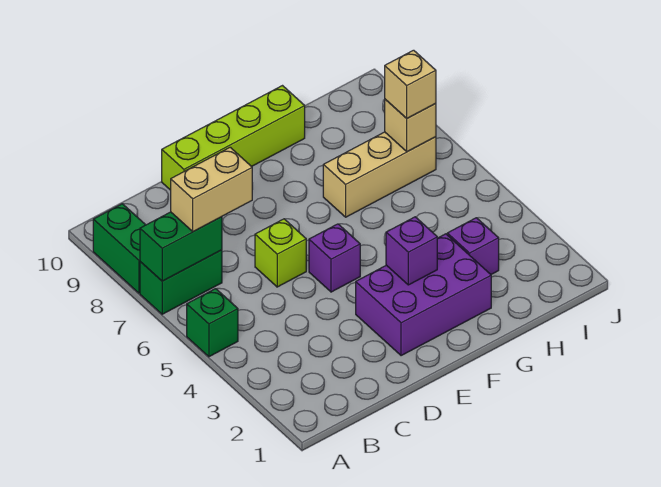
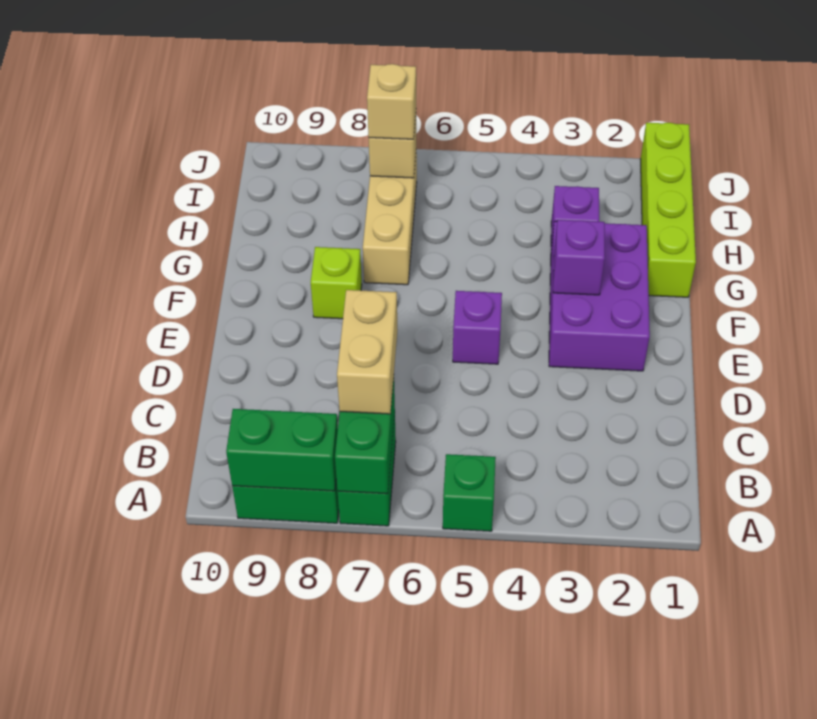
none -> green 1x2 brick [226,409,338,491]
lime 1x1 brick [255,219,306,287] -> lime 1x1 brick moved to [311,247,362,319]
lime 1x4 brick [162,86,305,190] -> lime 1x4 brick moved to [641,123,696,297]

